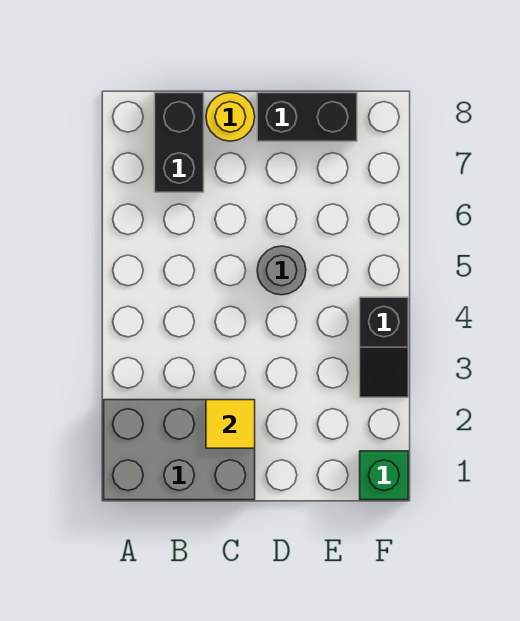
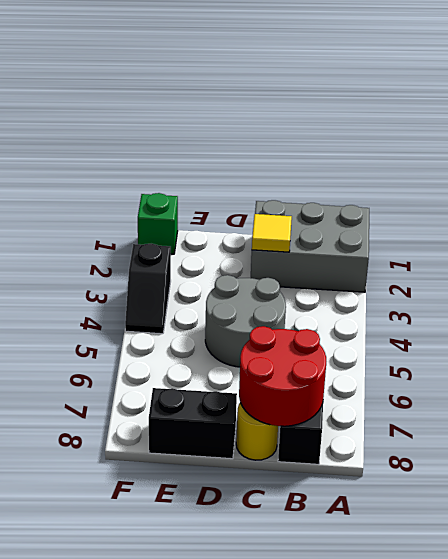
none -> red 2x2 round brick [239,326,326,426]
grey 1x1 round brick [257,246,306,295] -> grey 2x2 round brick [205,275,286,367]
black 1x2 slope [360,297,408,397] -> black 1x2 slope turned to [125,244,171,334]

